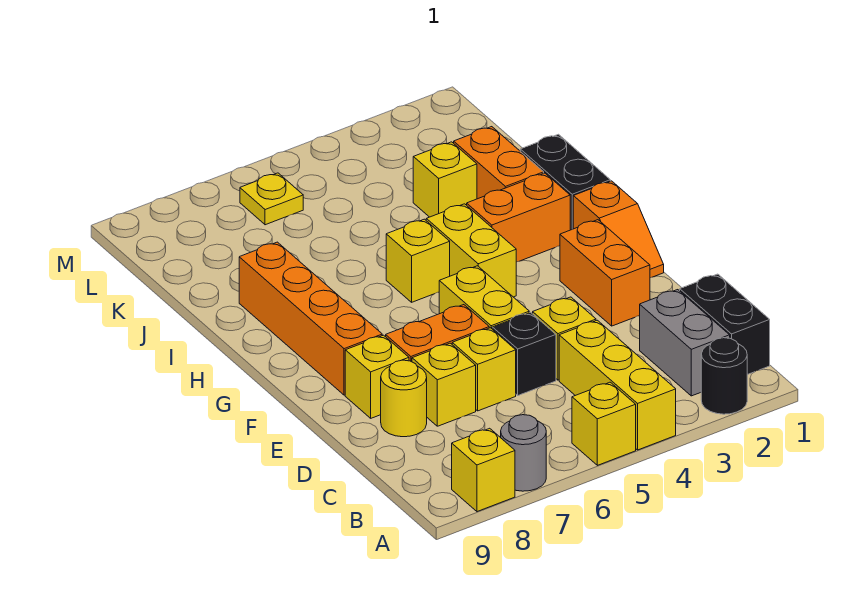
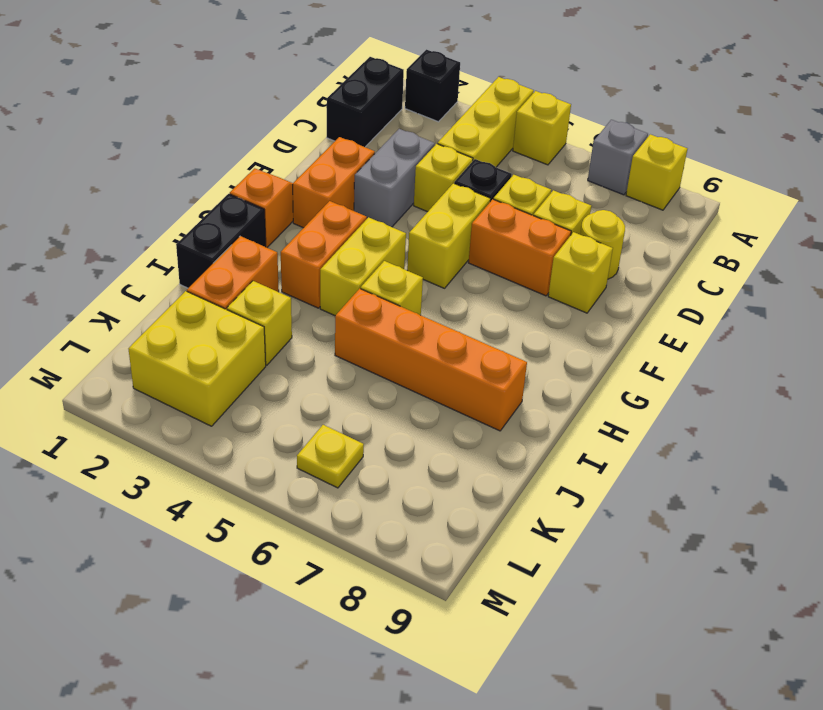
black 1x1 round brick [701,338,747,414] -> black 1x1 brick [405,50,460,122]
grey 1x1 round brick [501,415,546,491] -> grey 1x1 brick [588,120,648,195]
grey 1x2 brick [640,290,730,396] -> grey 1x2 brick moved to [354,129,435,227]
orange 1x4 brick [239,242,382,395] -> orange 1x4 brick turned to [335,289,527,431]
orange 1x2 brick [467,173,570,262] -> orange 1x2 brick turned to [281,201,367,308]
none -> yellow 2x2 brick [129,291,266,426]

